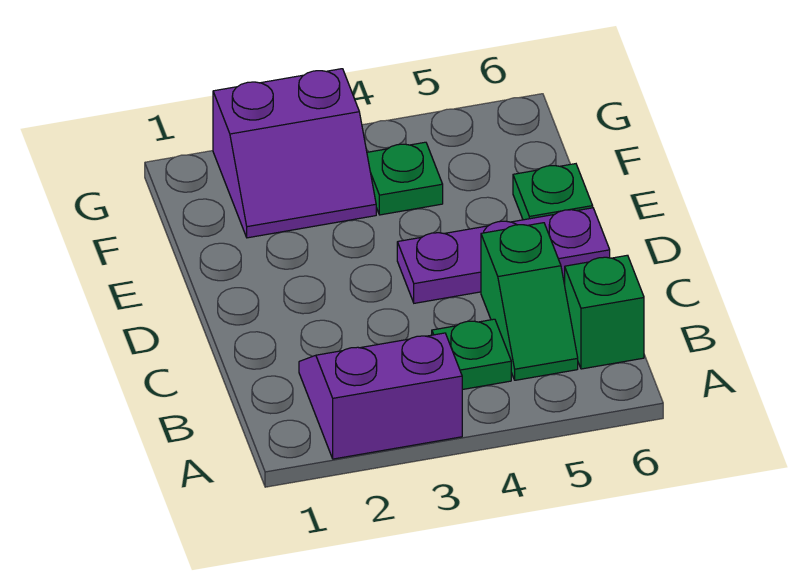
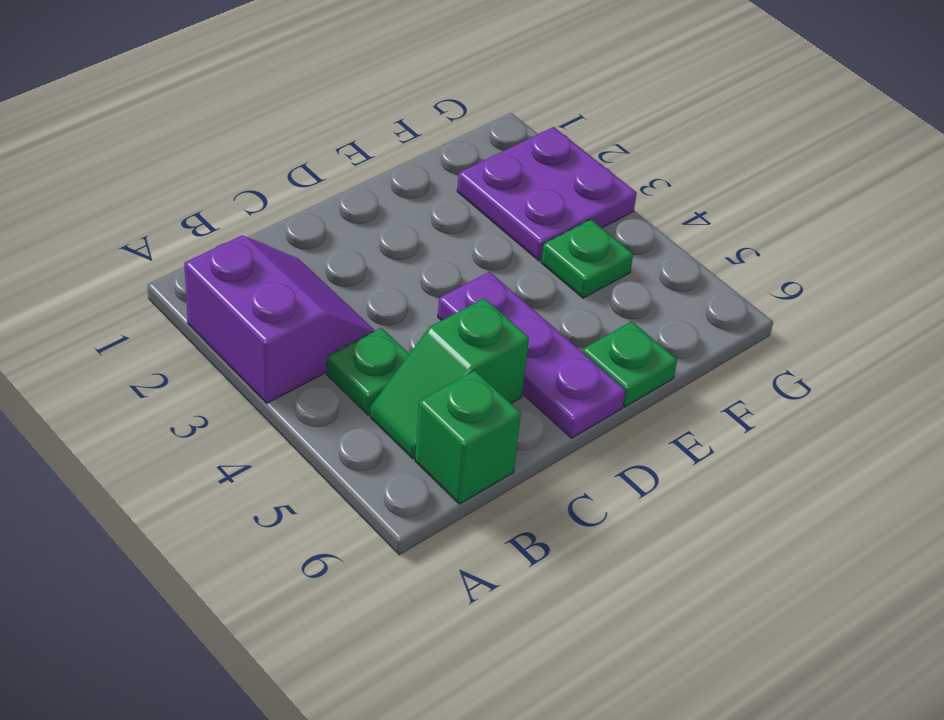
purple 2x2 slope [213,69,376,238] -> purple 2x2 plate [457,127,637,261]

